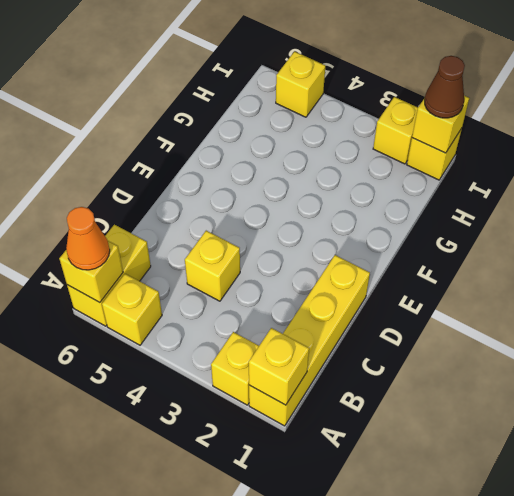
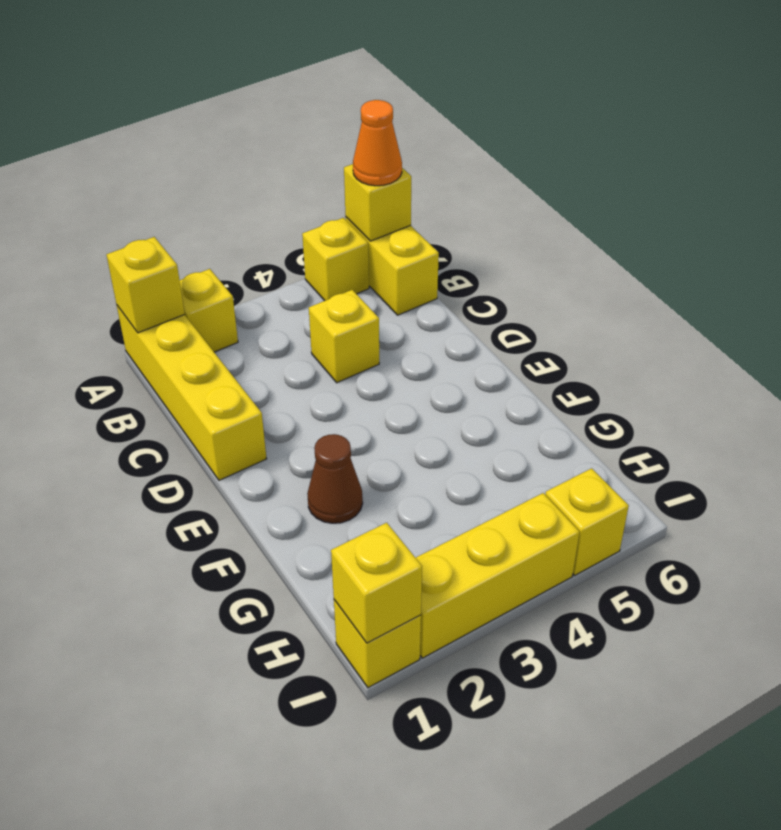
brown 1x1 cone [425,56,465,118] -> brown 1x1 cone moved to [307,434,363,523]
yellow 1x1 brick [373,97,418,164] -> yellow 1x3 brick [416,493,579,658]

